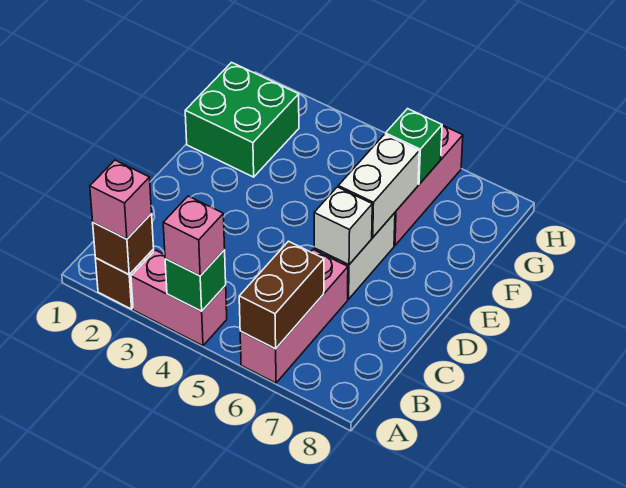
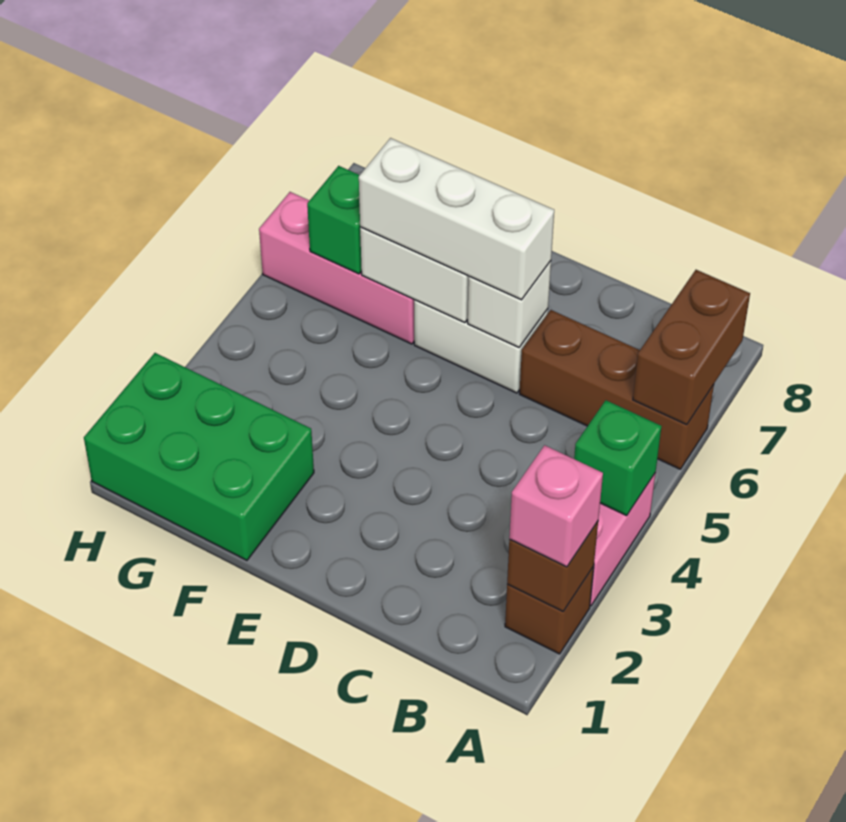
pink 1x1 brick [163,196,225,276] -> none
pink 1x3 brick [240,250,348,383] -> brown 1x3 brick [520,310,714,469]
brown 1x2 brick [239,241,324,349] -> brown 1x2 brick turned to [633,270,750,425]
none -> white 1x3 brick [359,138,554,300]
green 2x2 brick [185,62,299,177] -> green 2x3 brick [84,353,314,560]

